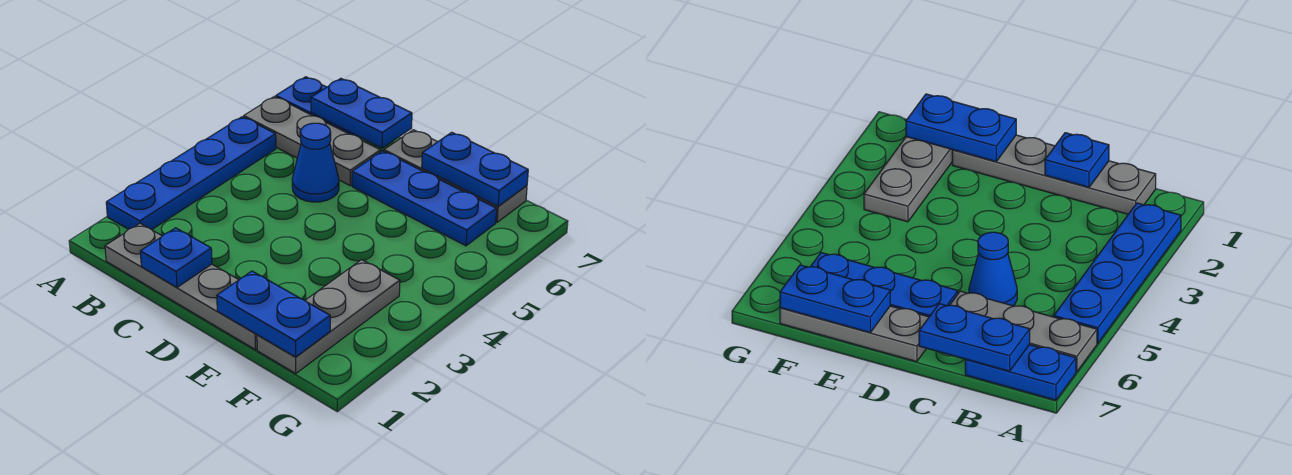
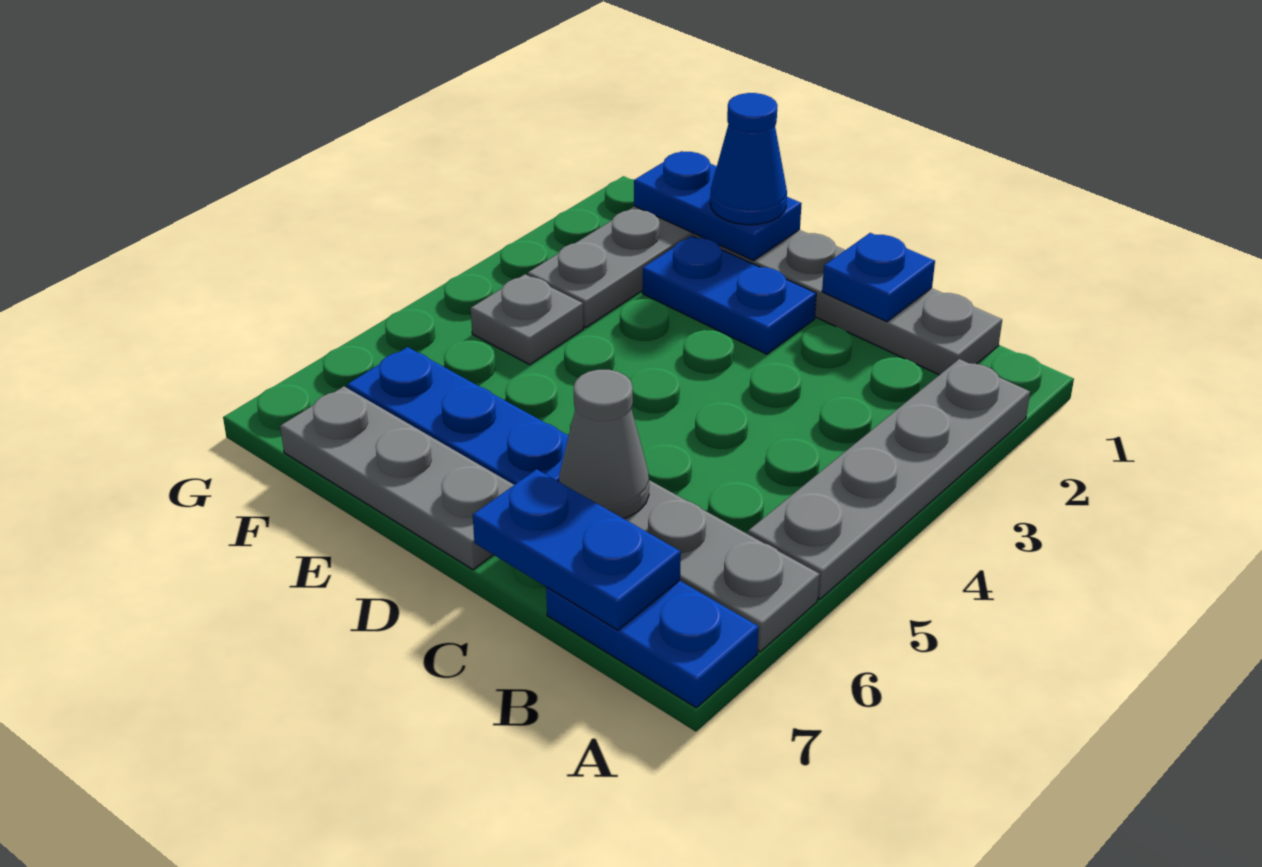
blue 1x4 plate [106,117,276,229] -> grey 1x4 plate [748,359,1030,599]
blue 1x1 cone [292,123,339,202] -> blue 1x1 cone moved to [710,93,787,225]
none -> grey 1x1 cone [559,370,649,519]
blue 1x2 plate [422,132,528,206] -> blue 1x2 plate moved to [642,236,816,354]
none -> grey 1x1 plate [471,274,583,365]

